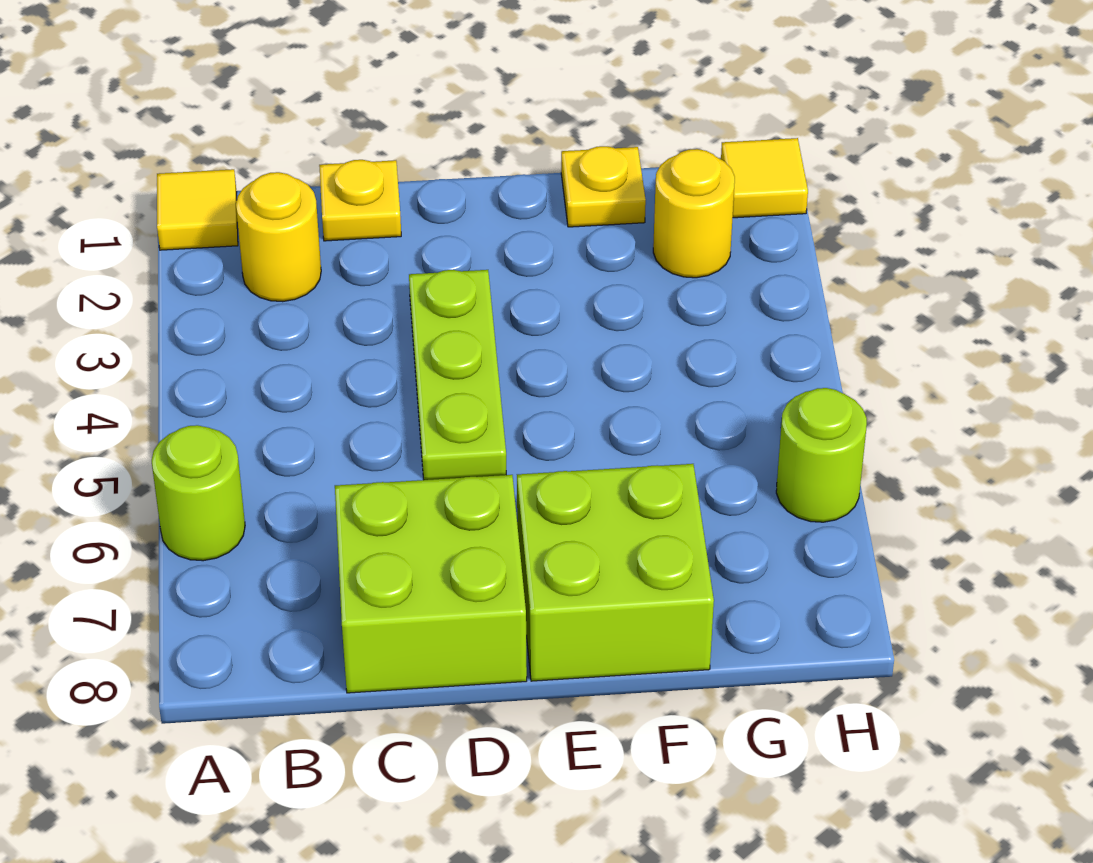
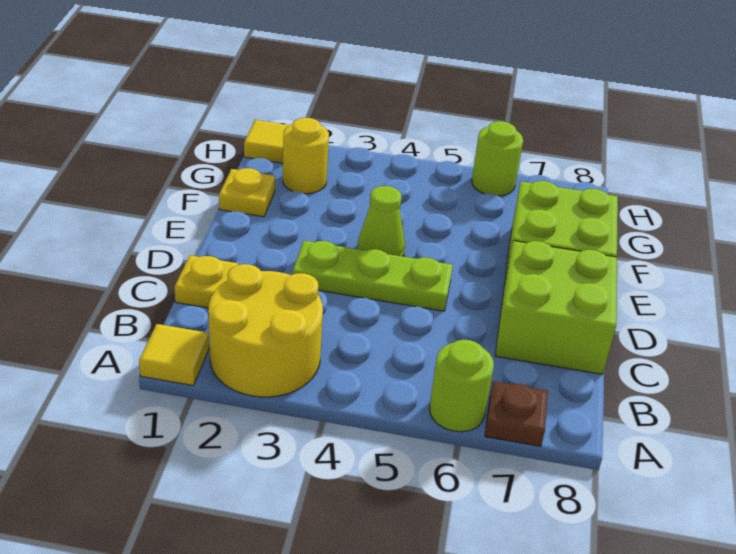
none -> brown 1x1 plate [485,381,548,446]
yellow 1x1 round brick [236,172,321,302] -> yellow 2x2 round brick [208,264,323,397]
none -> lime 1x1 cone [357,186,405,257]

